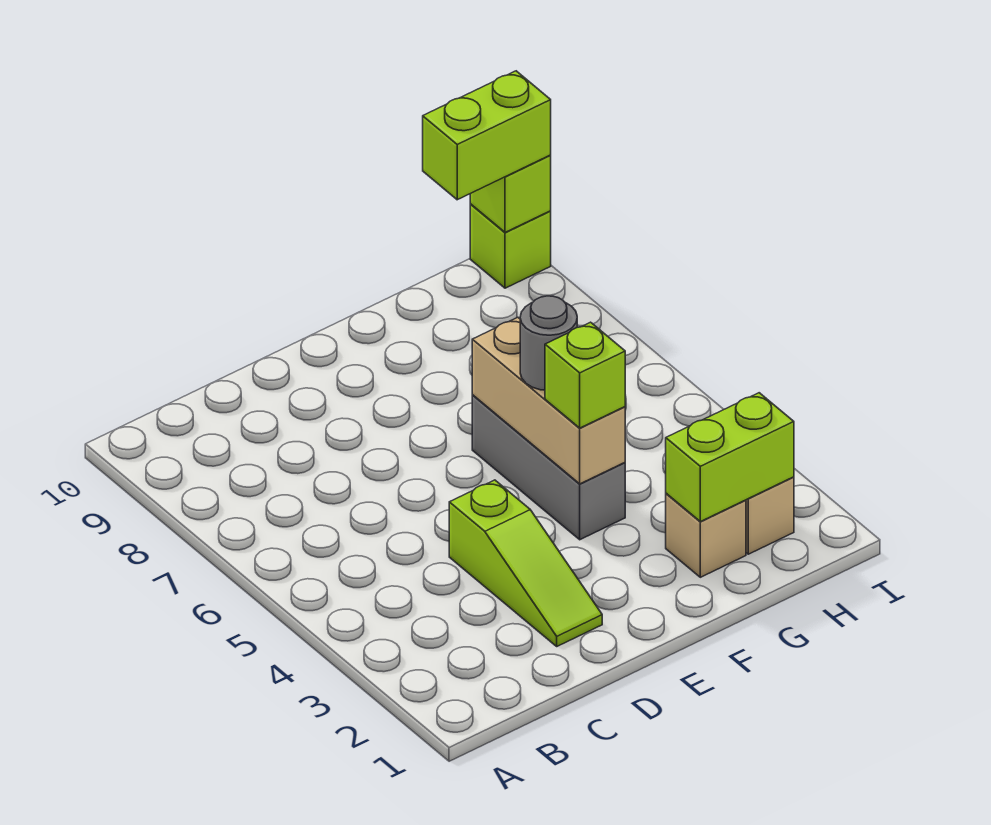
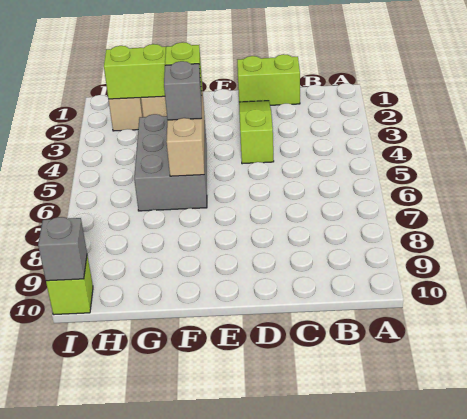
grey 1x3 brick [472,395,625,540] -> grey 2x3 brick [134,114,207,211]
grey 1x1 round brick [520,296,577,390] -> grey 1x1 brick [164,61,202,120]
lime 1x2 brick [423,71,551,200] -> lime 1x2 brick moved to [237,54,300,105]
lime 1x1 brick [470,155,551,232] -> grey 1x1 brick [38,217,87,281]

